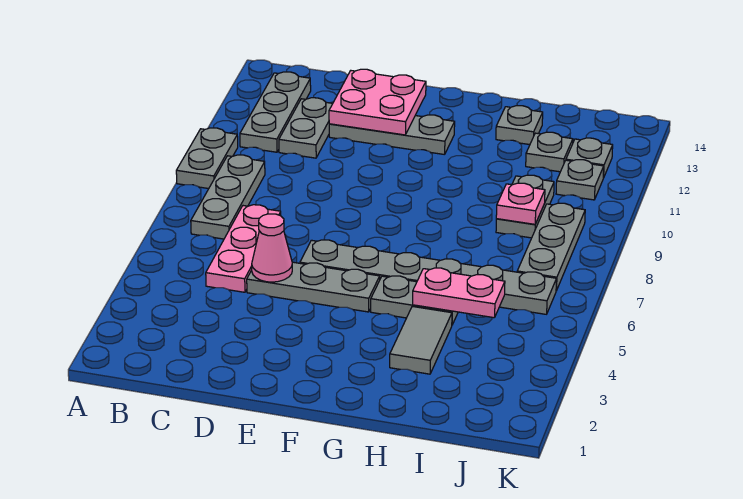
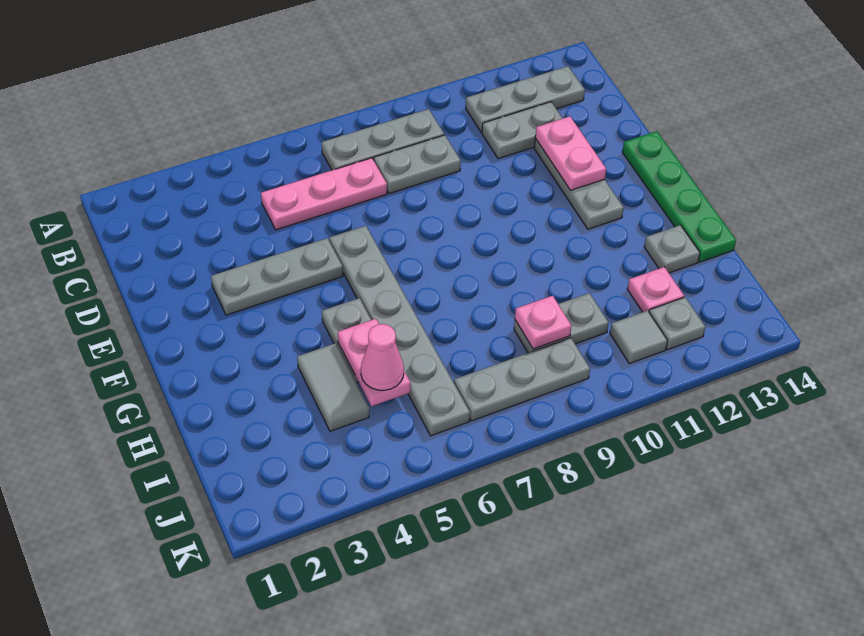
grey 1x2 plate [176,128,238,189] -> grey 1x2 plate moved to [374,135,461,194]
grey 1x3 plate [247,262,380,312] -> grey 1x3 plate turned to [211,238,343,315]
pink 1x1 cone [252,214,292,282] -> pink 1x1 cone moved to [361,324,404,390]
pink 2x2 plate [329,69,426,135] -> pink 1x2 plate [535,116,606,190]
none -> green 1x4 plate [622,131,736,262]
grey 1x2 tile [390,306,452,374] -> grey 1x2 tile turned to [297,343,369,431]
grey 1x1 plate [526,132,573,172] -> pink 1x1 plate [627,267,684,312]
grey 1x1 plate [556,160,604,200] -> grey 1x1 tile [610,311,667,363]

